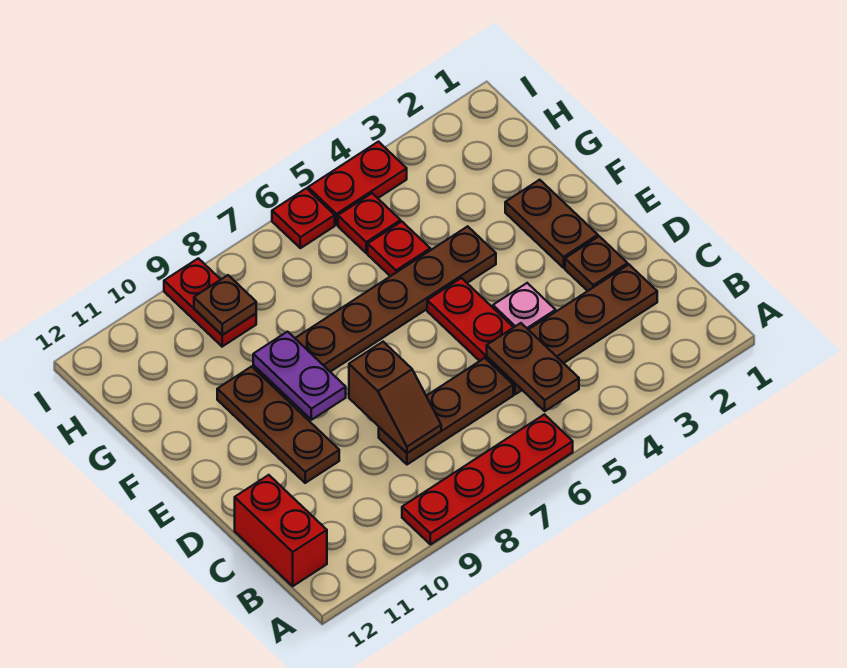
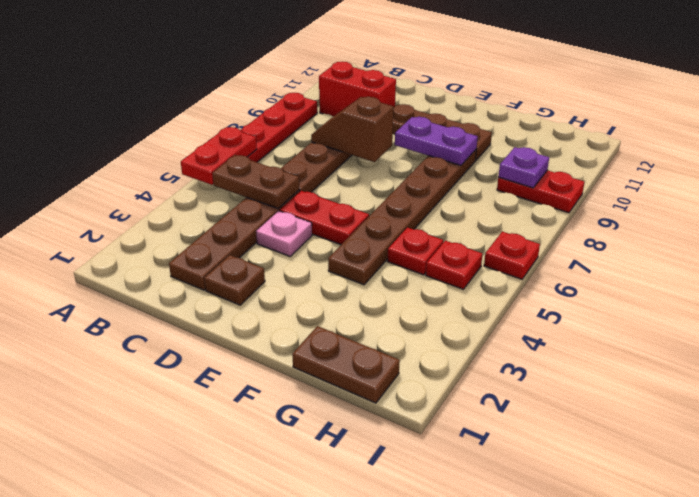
red 1x2 brick [235,475,327,586] -> red 1x2 brick moved to [319,62,396,117]
brown 1x2 plate [505,180,598,268] -> brown 1x2 plate moved to [292,326,400,403]
brown 1x1 plate [194,275,256,335] -> purple 1x1 plate [498,147,549,188]
red 1x2 plate [308,142,407,225] -> red 1x2 plate moved to [181,127,257,185]

